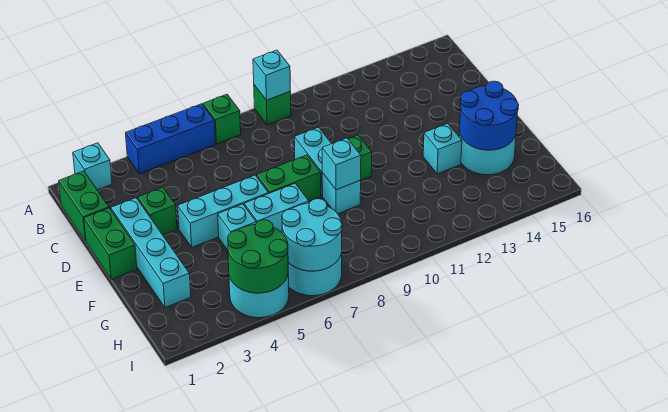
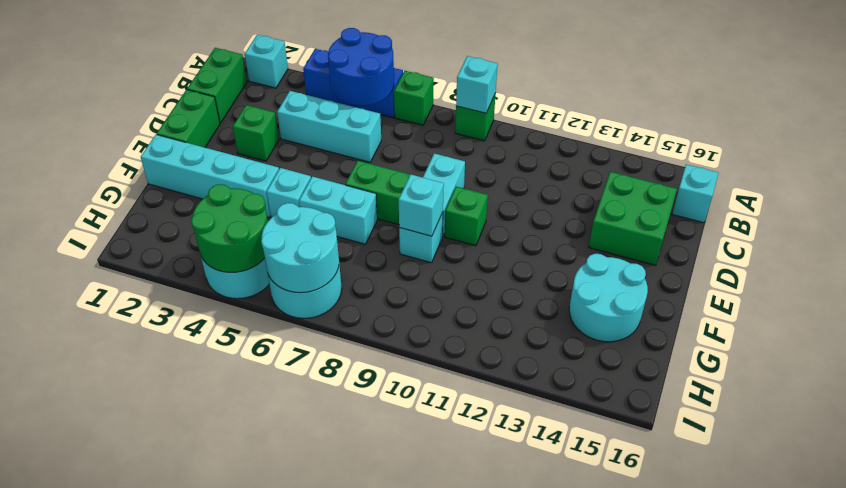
none -> green 2x2 brick [589,172,677,265]
cyan 1x4 brick [111,198,191,308] -> cyan 1x4 brick turned to [141,134,279,217]
cyan 1x3 brick [178,175,269,247] -> cyan 1x3 brick moved to [277,91,381,162]
cyan 1x1 brick [423,123,462,174] -> cyan 1x1 brick moved to [672,164,718,223]
blue 2x2 round brick [460,81,518,150] -> blue 2x2 round brick moved to [328,28,394,106]

